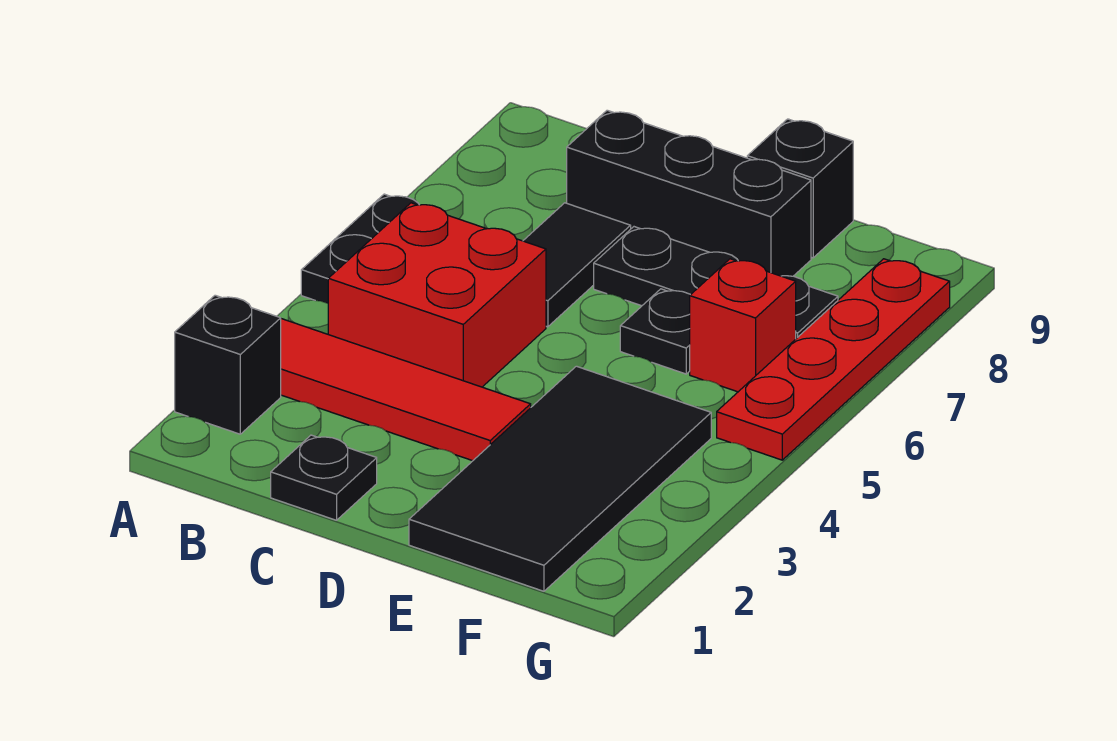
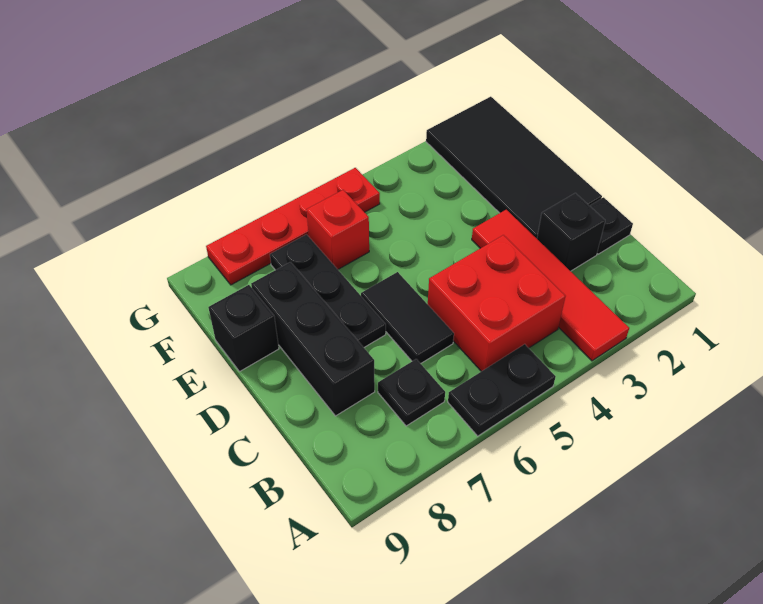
black 1x1 brick [175,295,281,434] -> black 1x1 brick moved to [537,193,605,271]
black 1x2 tile [523,203,631,327] -> black 1x2 tile turned to [361,272,454,364]
black 2x4 tile [409,366,711,591] -> black 2x4 tile turned to [426,97,602,238]
black 1x1 plate [620,289,690,374] -> black 1x1 plate moved to [378,359,445,426]

